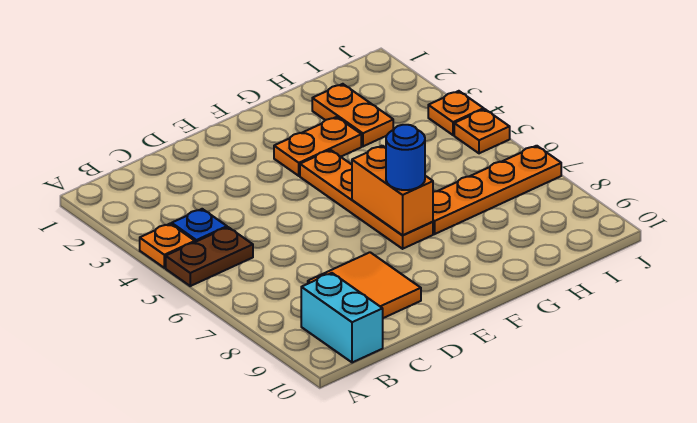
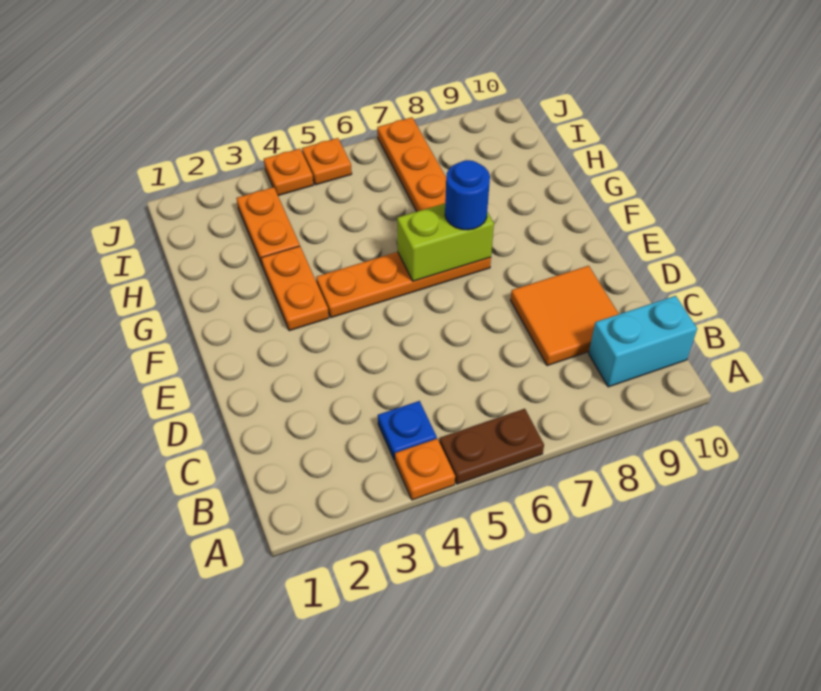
brown 1x2 plate [166,227,253,286] -> brown 1x2 plate turned to [439,409,544,484]
orange 1x2 brick [352,146,433,235] -> lime 1x2 brick [397,203,494,281]
orange 1x2 plate [312,84,393,146] -> orange 1x2 plate turned to [237,187,300,266]

